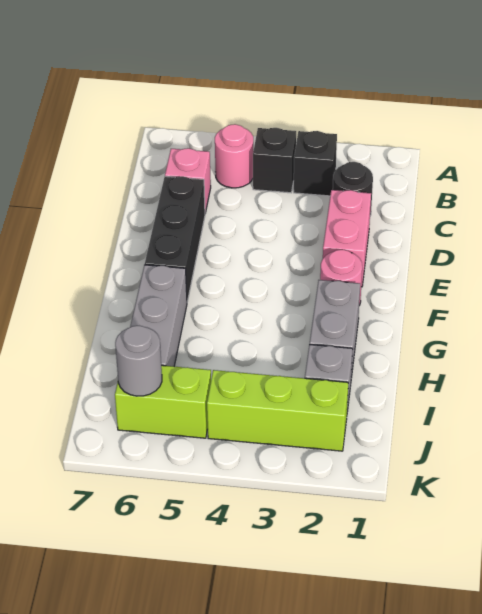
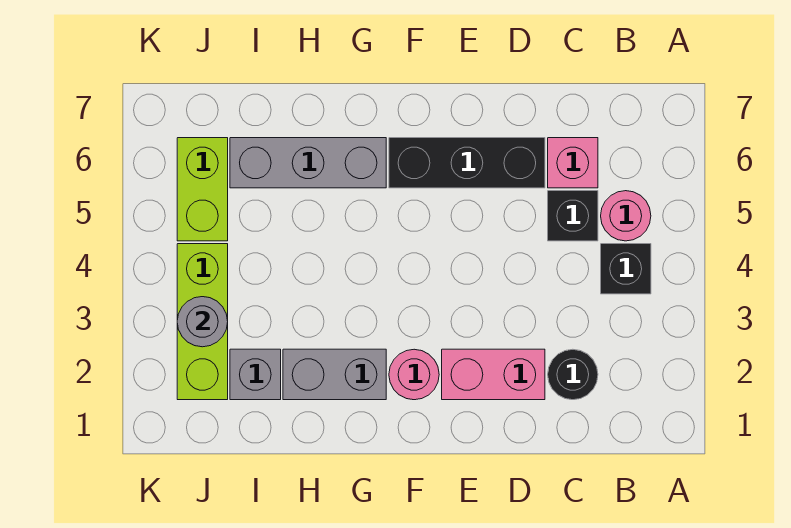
black 1x1 brick [294,131,337,196] -> black 1x1 brick moved to [548,191,598,241]
grey 1x1 round brick [115,326,162,396] -> grey 1x1 round brick moved to [177,297,228,347]

